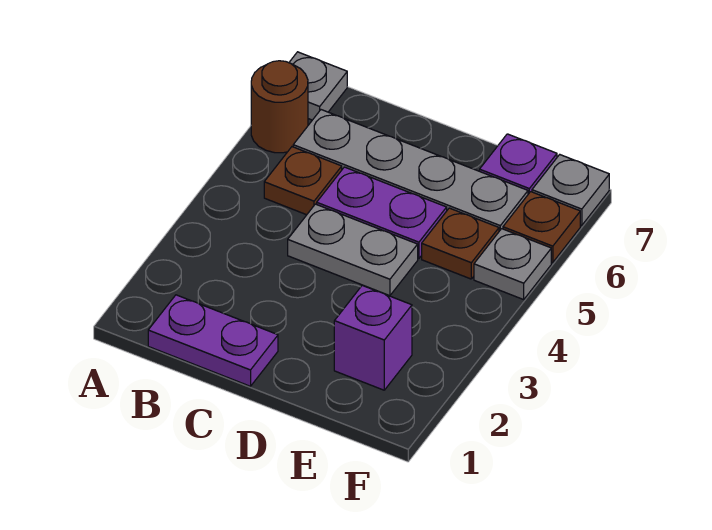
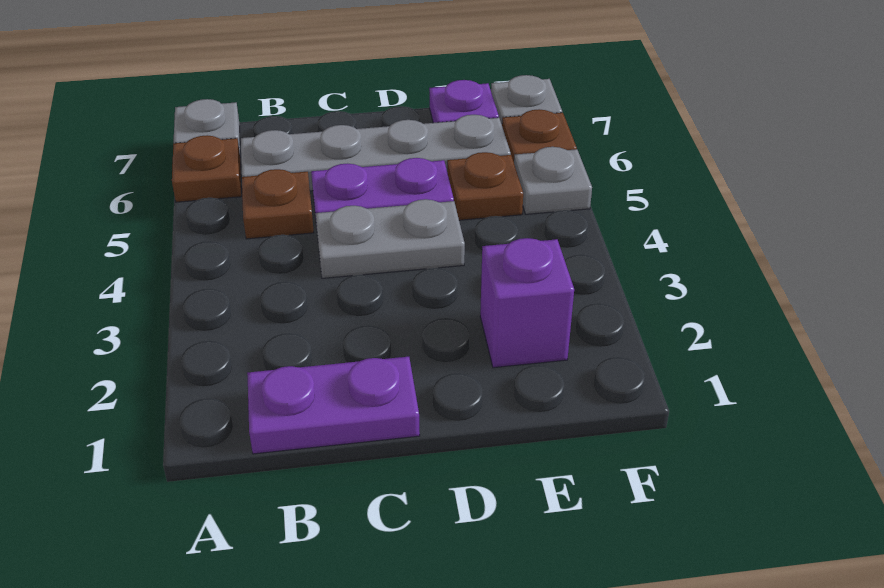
brown 1x1 round brick [251,61,308,153] -> brown 1x1 plate [172,135,241,202]

